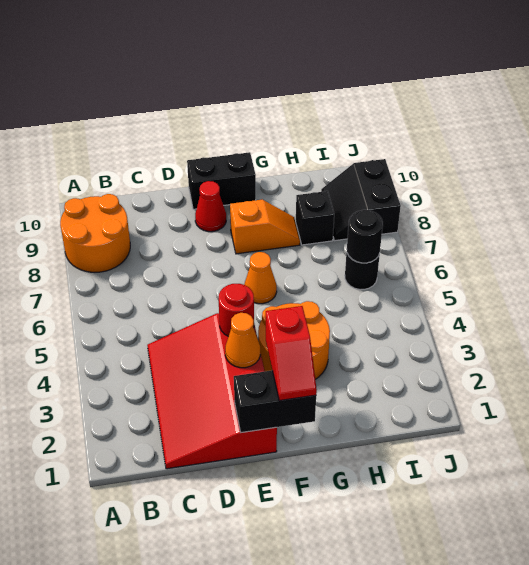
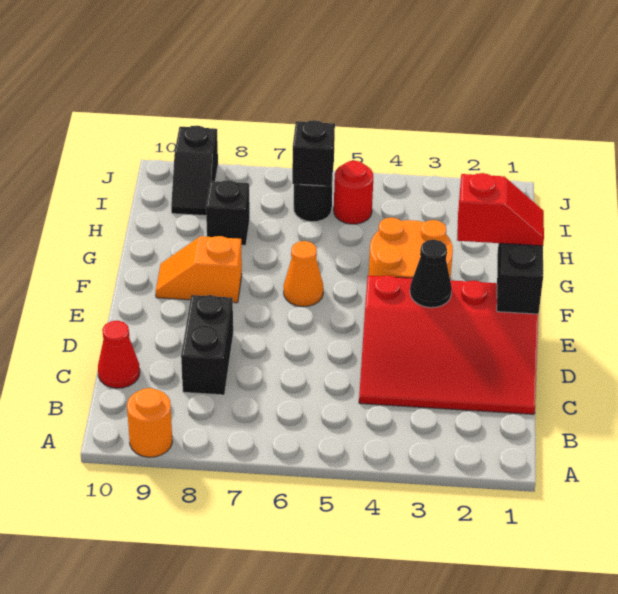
orange 2x2 round brick [60,194,130,272] -> orange 1x1 round brick [127,388,172,457]
orange 1x1 cone [225,313,260,368] -> black 1x1 cone [410,240,452,308]
red 1x1 round brick [219,284,254,336] -> red 1x1 round brick moved to [334,161,373,224]
red 1x1 cone [195,181,226,232] -> red 1x1 cone moved to [98,321,140,388]
black 1x2 brick [187,152,256,209] -> black 1x2 brick moved to [181,295,233,395]
orange 1x2 slope [230,200,300,254] -> orange 1x2 slope turned to [156,236,242,303]
black 1x1 round brick [347,210,383,263] -> black 1x1 brick [292,120,335,186]
black 2x2 slope [321,159,401,241] -> black 1x2 slope [171,126,218,216]

